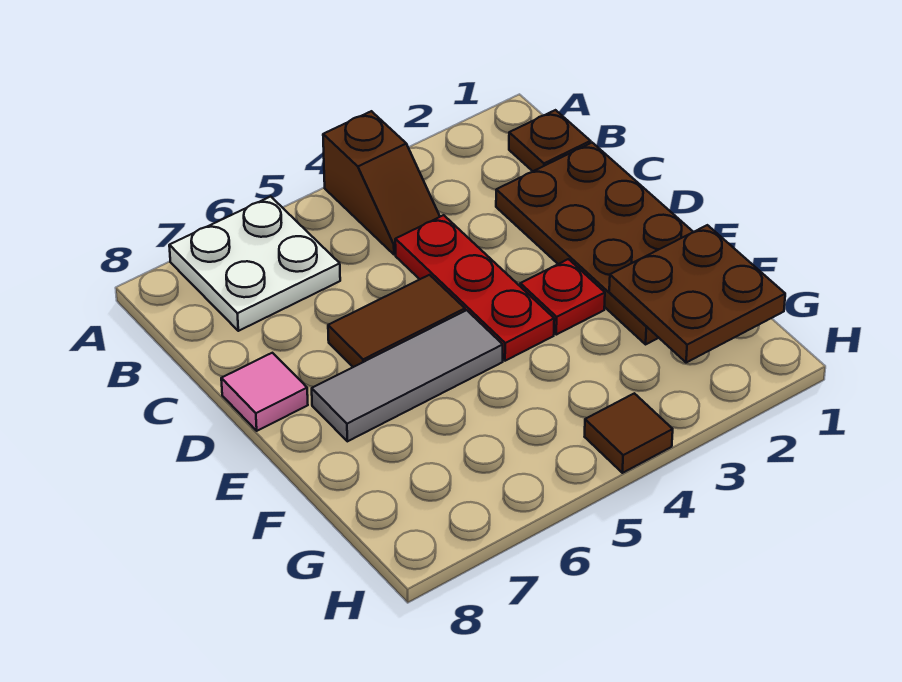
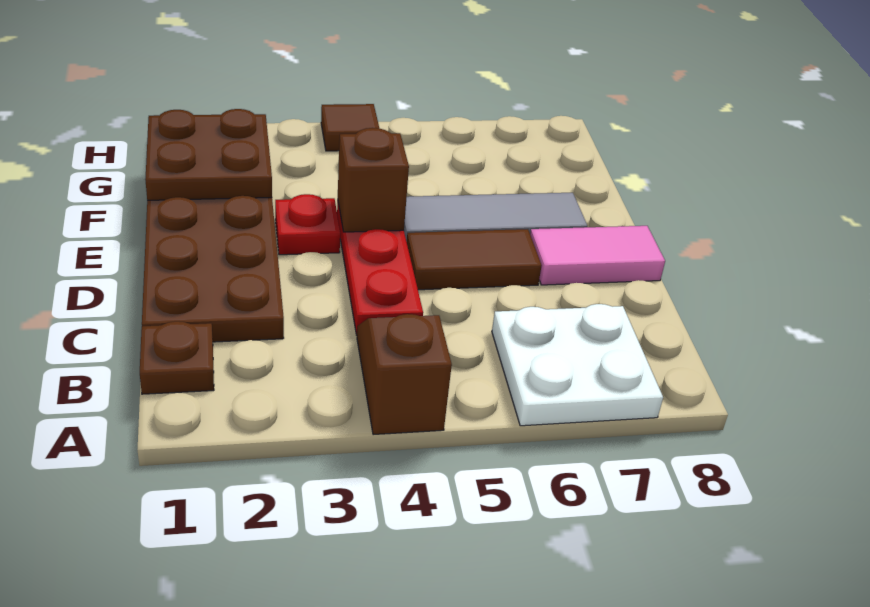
pink 1x1 tile [221,353,308,431] -> pink 1x2 tile [530,226,665,285]
none -> brown 1x1 brick [338,128,409,232]

